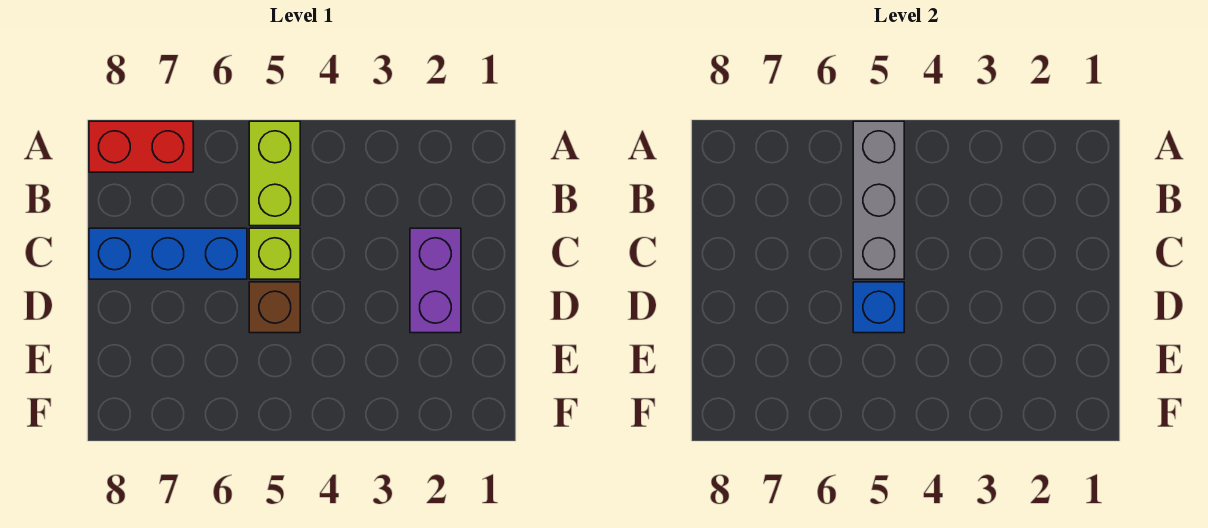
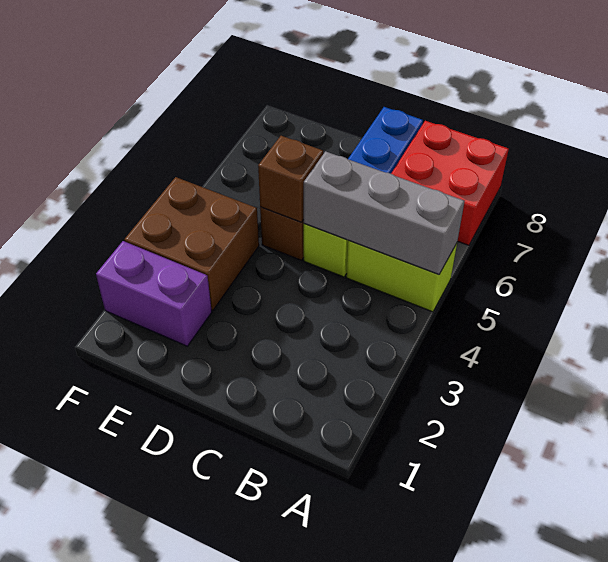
red 1x2 brick [89,121,193,172] -> red 2x2 brick [391,121,509,245]
purple 1x2 brick [410,228,461,333] -> purple 1x2 brick moved to [96,241,212,346]
blue 1x1 brick [853,282,904,333] -> brown 1x1 brick [258,136,323,222]
none -> brown 2x2 brick [124,177,259,310]

